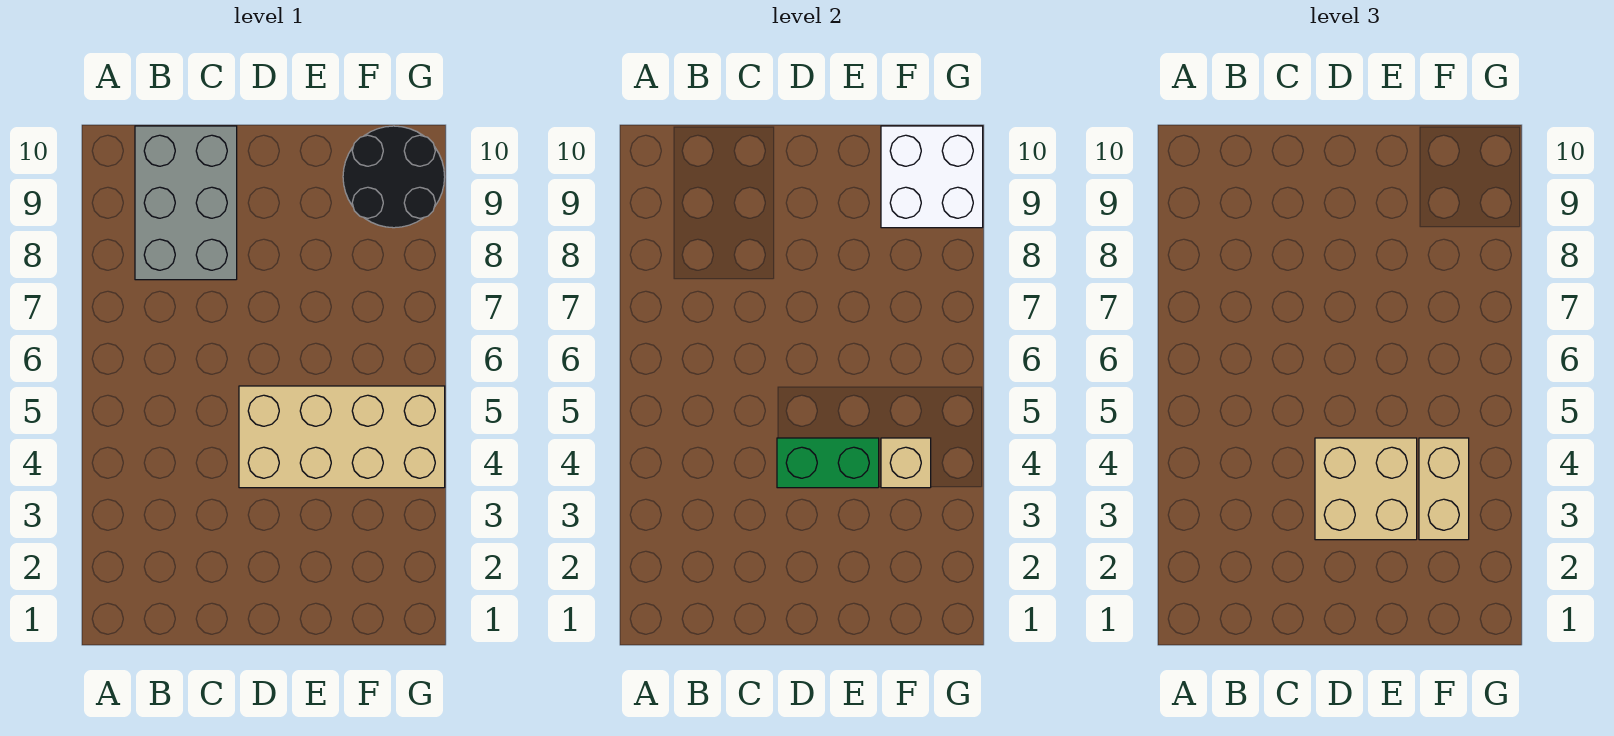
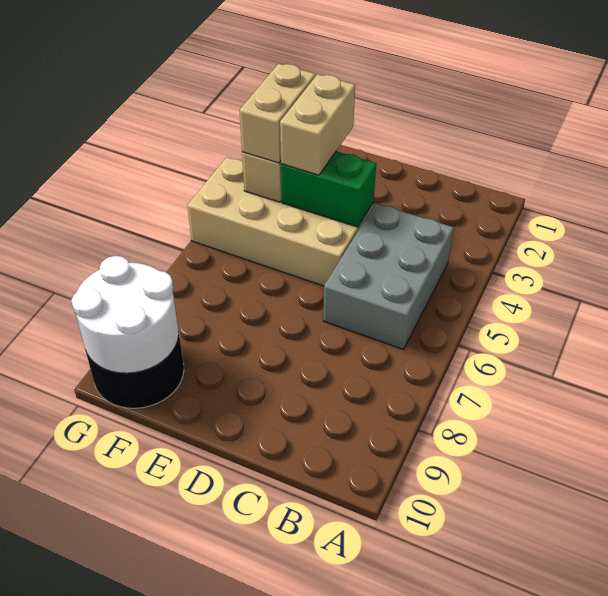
grey 2x3 brick [135,126,237,280] -> grey 2x3 brick moved to [323,203,454,349]
tan 2x2 brick [1315,438,1417,540] -> tan 1x2 brick [280,74,355,175]
white 2x2 brick [881,126,983,228] -> white 2x2 round brick [71,256,179,373]

